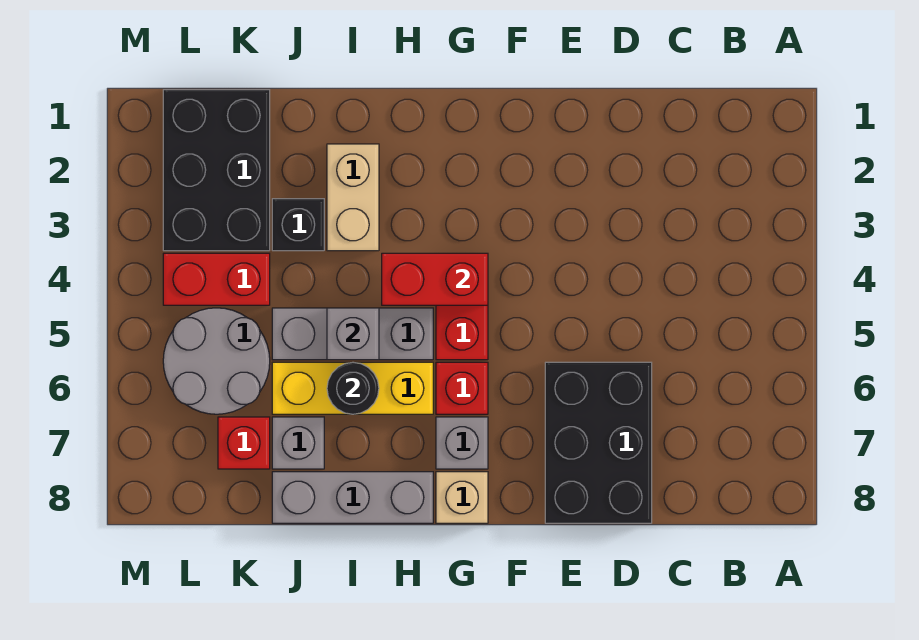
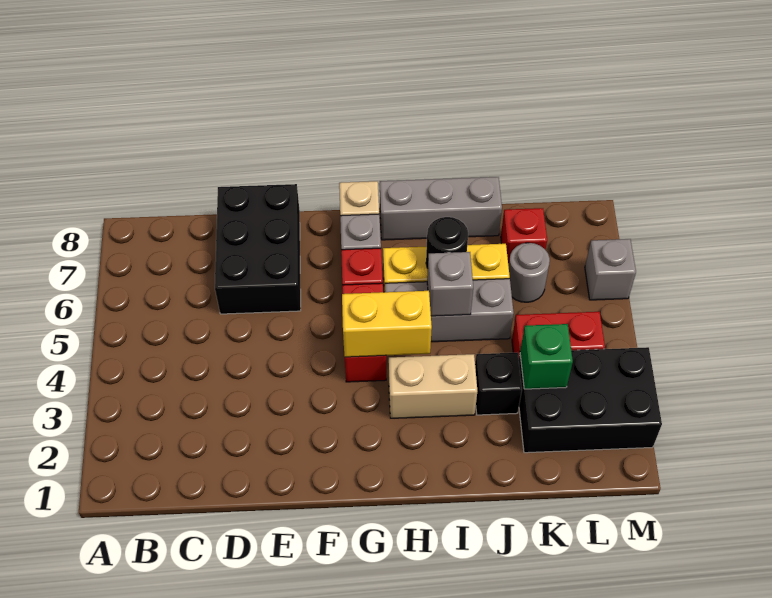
red 1x2 brick [382,253,488,305] -> yellow 1x2 brick [342,291,432,357]
tan 1x2 brick [327,144,379,251] -> tan 1x2 brick turned to [389,354,477,418]
grey 1x1 brick [272,417,324,469] -> grey 1x1 brick moved to [585,239,636,300]
black 2x3 brick [163,90,270,251] -> black 2x3 brick turned to [519,347,662,453]
none -> green 1x1 brick [520,324,573,389]
grey 2x2 round brick [163,308,270,414] -> grey 1x1 round brick [509,243,550,302]

